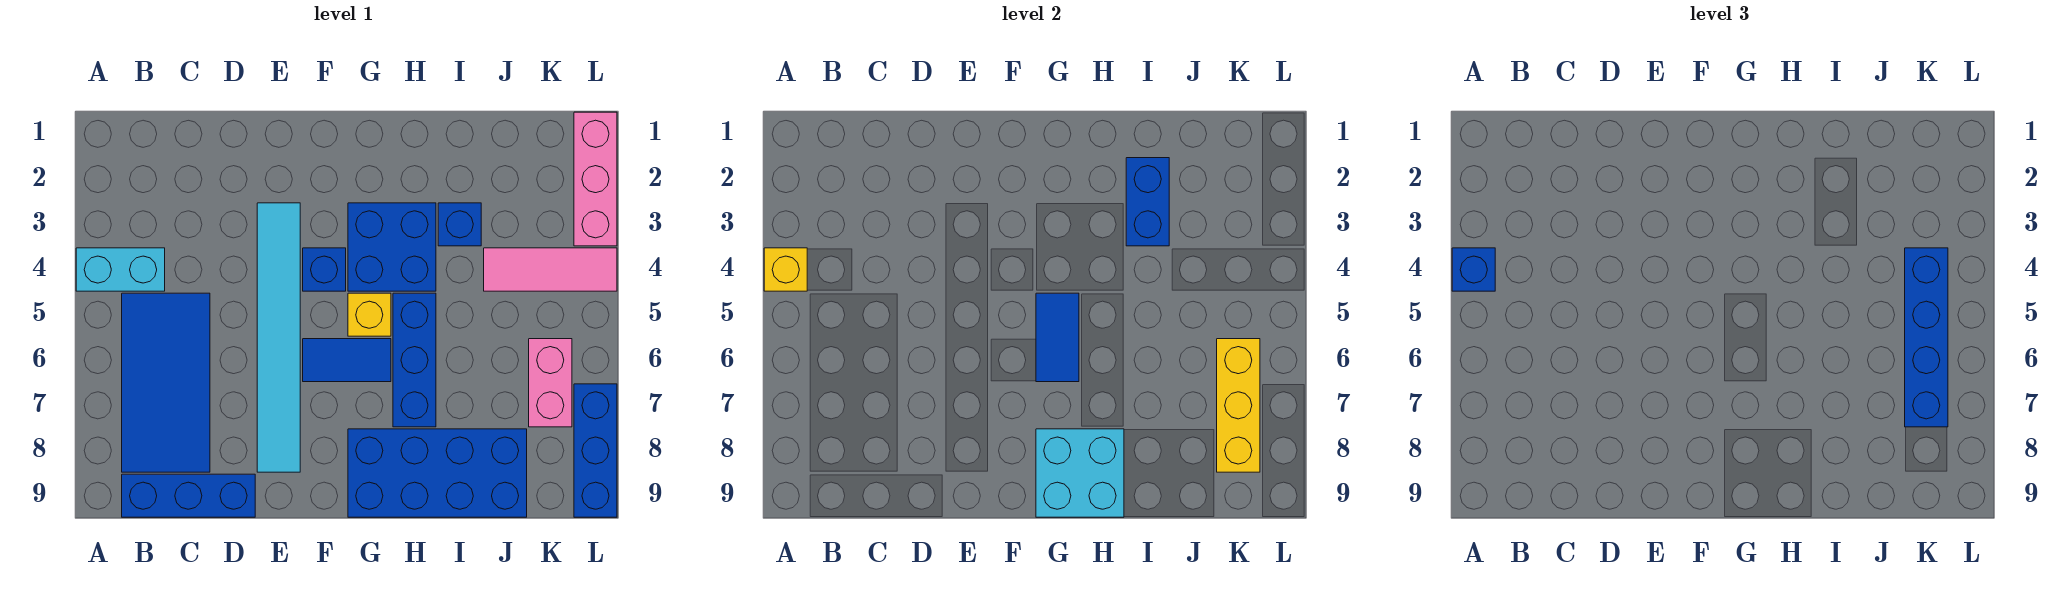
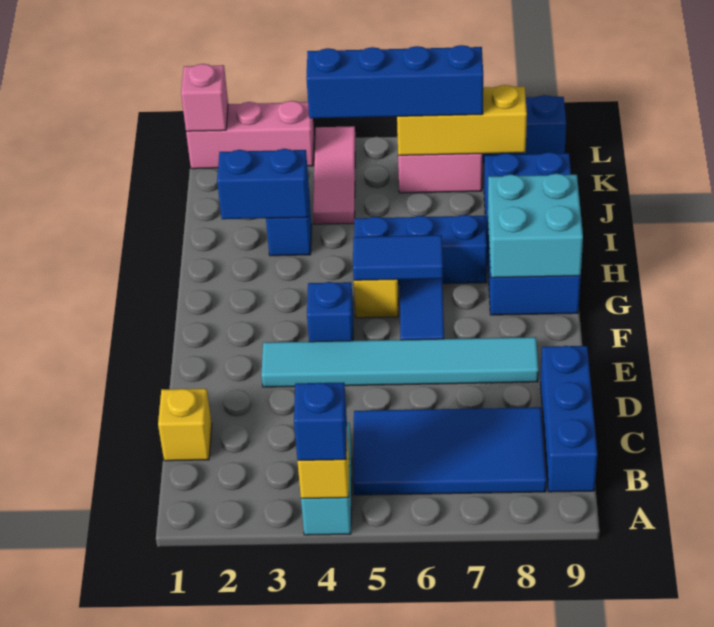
none -> yellow 1x1 brick [158,389,212,461]
blue 2x2 brick [348,203,436,291] -> none
none -> pink 1x1 brick [181,64,228,131]

